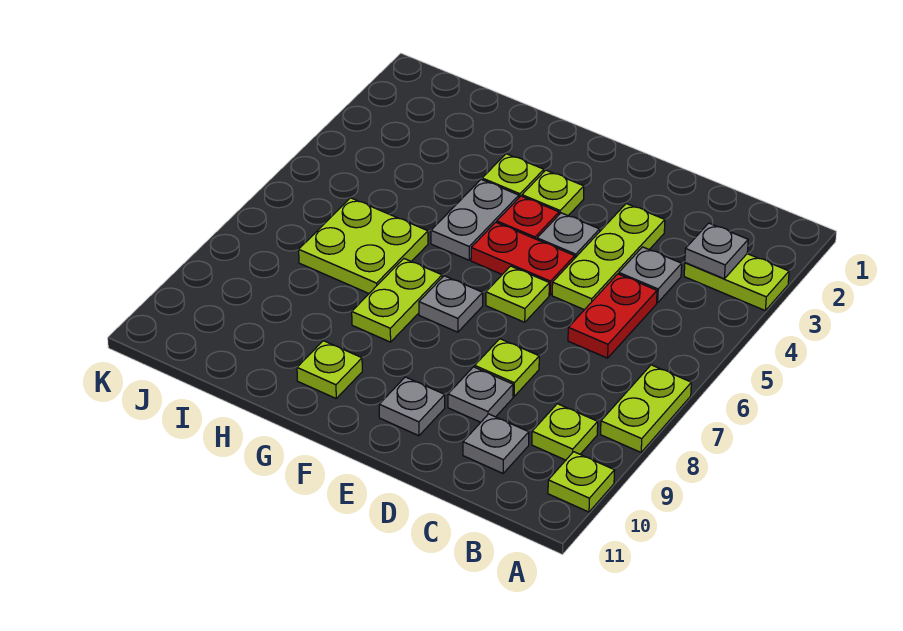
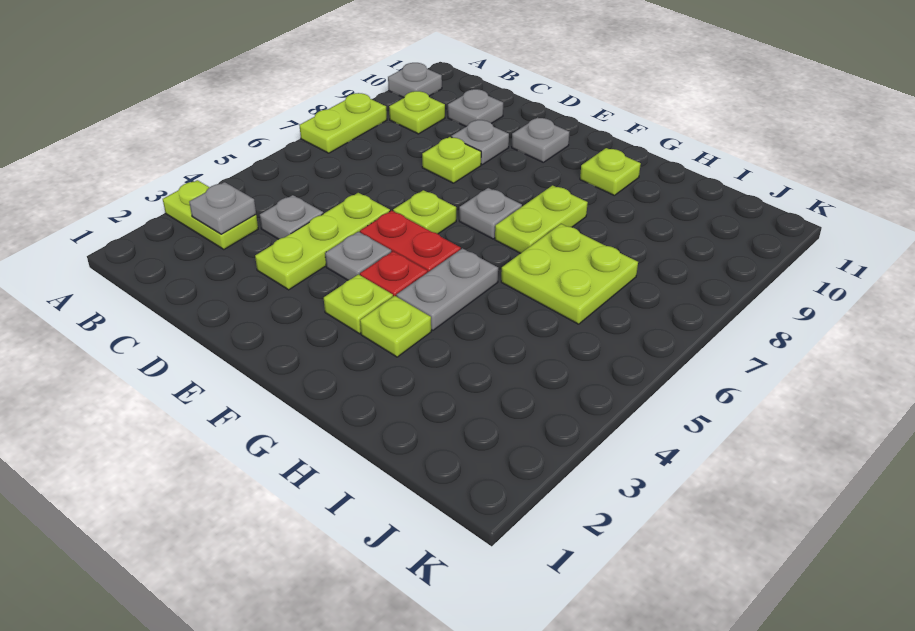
lime 1x1 plate [548,452,615,512] -> grey 1x1 plate [388,63,442,98]
red 1x2 plate [568,274,657,358] -> none

